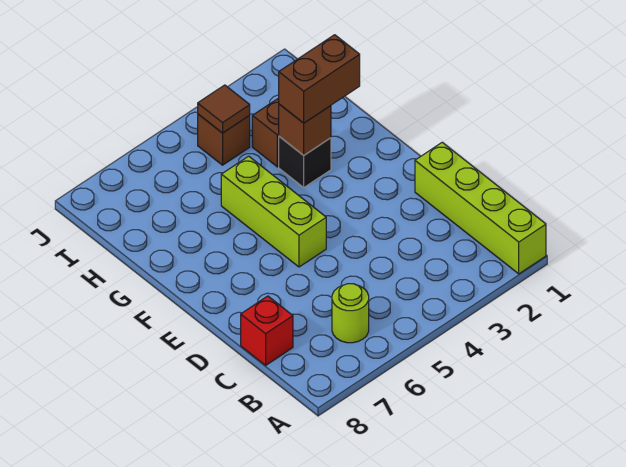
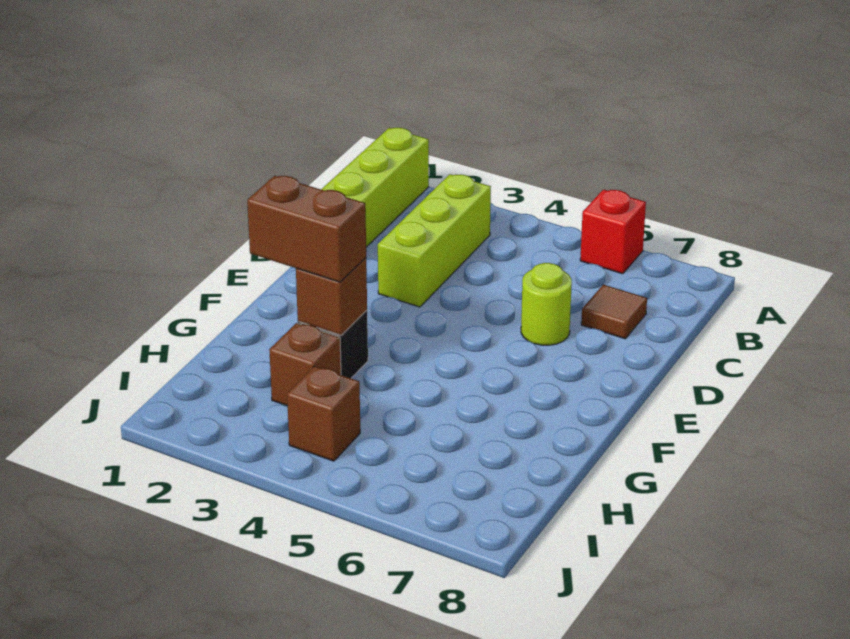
lime 1x1 round brick [332,284,369,343] -> lime 1x1 round brick moved to [521,263,572,345]
red 1x1 brick [241,296,293,365] -> red 1x1 brick moved to [580,190,646,274]
lime 1x3 brick [221,156,326,267] -> lime 1x3 brick moved to [378,174,491,307]
brown 1x1 tile [198,85,250,133] -> brown 1x1 tile moved to [581,285,647,339]

